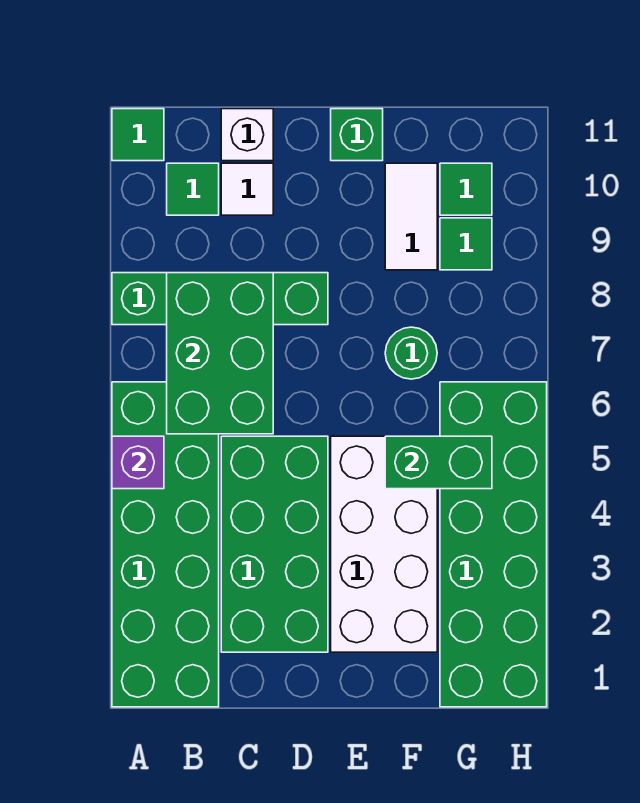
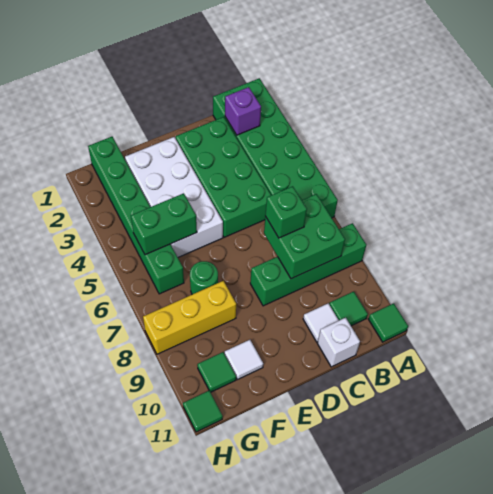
purple 1x1 brick [112,436,164,489] -> purple 1x1 brick moved to [225,87,261,135]
green 2x3 brick [167,273,273,434] -> green 2x2 brick [264,194,345,279]
green 1x1 brick [331,109,383,161] -> green 1x1 brick moved to [265,186,307,238]
none -> yellow 1x3 brick [143,281,236,354]
white 1x2 tile [385,163,437,270] -> white 1x1 tile [225,340,263,380]
green 2x6 brick [440,382,547,707] -> green 1x6 brick [88,137,184,294]
green 1x1 tile [440,218,492,270] -> green 1x1 tile moved to [183,391,223,432]

